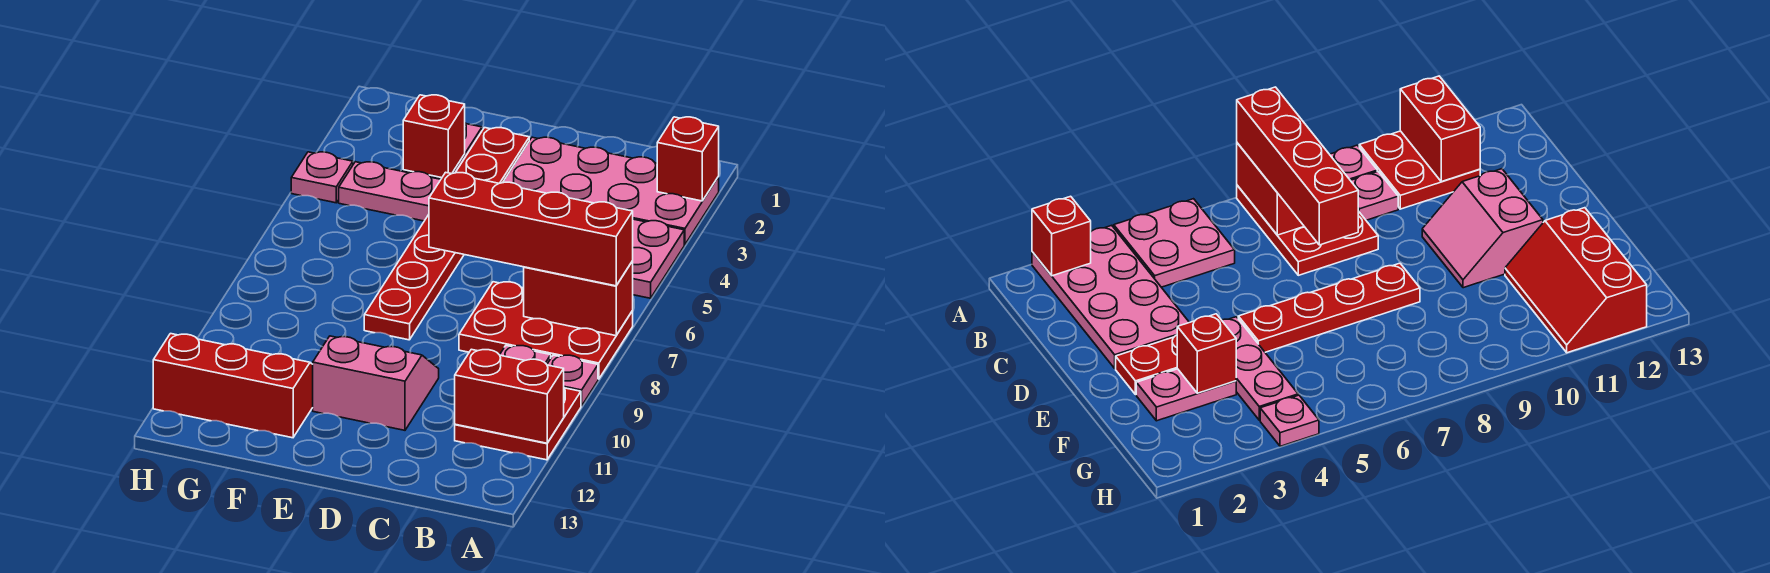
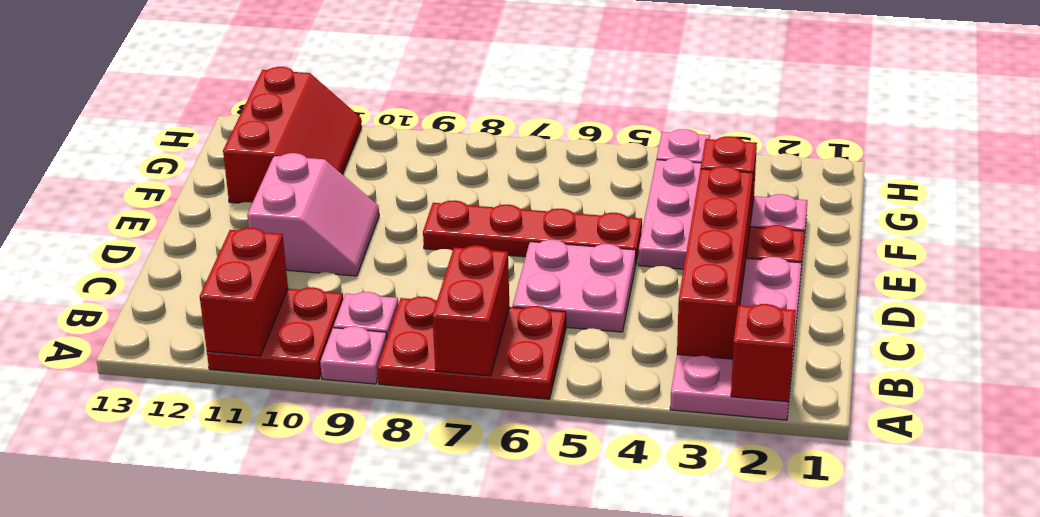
pink 2x2 plate [632,219,684,298] -> pink 2x2 plate moved to [513,240,636,332]
red 2x3 plate [459,282,633,379] -> red 2x3 plate turned to [378,297,566,399]
red 1x4 brick [429,172,633,286] -> red 1x4 brick moved to [677,166,753,359]

